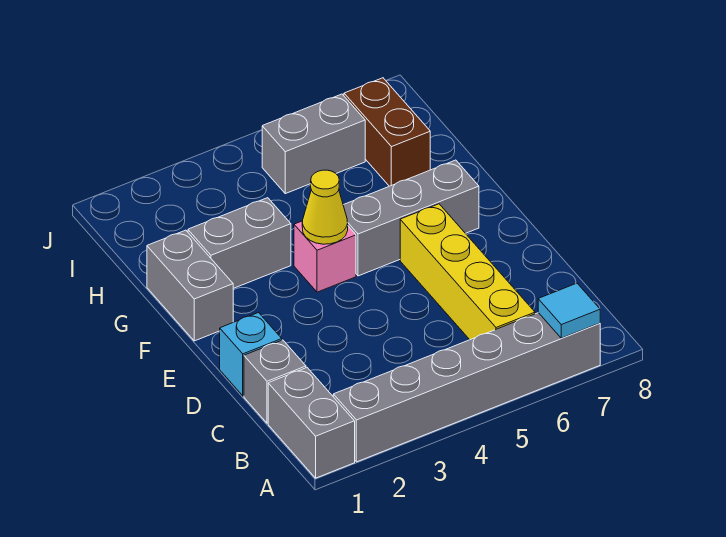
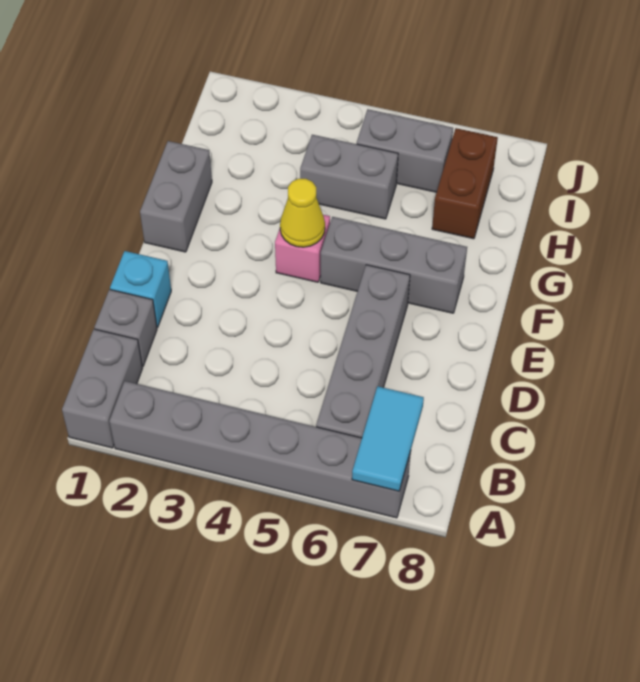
cyan 1x1 tile [538,283,600,338] -> cyan 1x2 tile [352,386,424,491]
yellow 1x4 brick [400,204,535,340] -> grey 1x4 brick [316,265,410,438]
grey 1x2 brick [188,198,291,288] -> grey 1x2 brick moved to [300,135,398,219]

